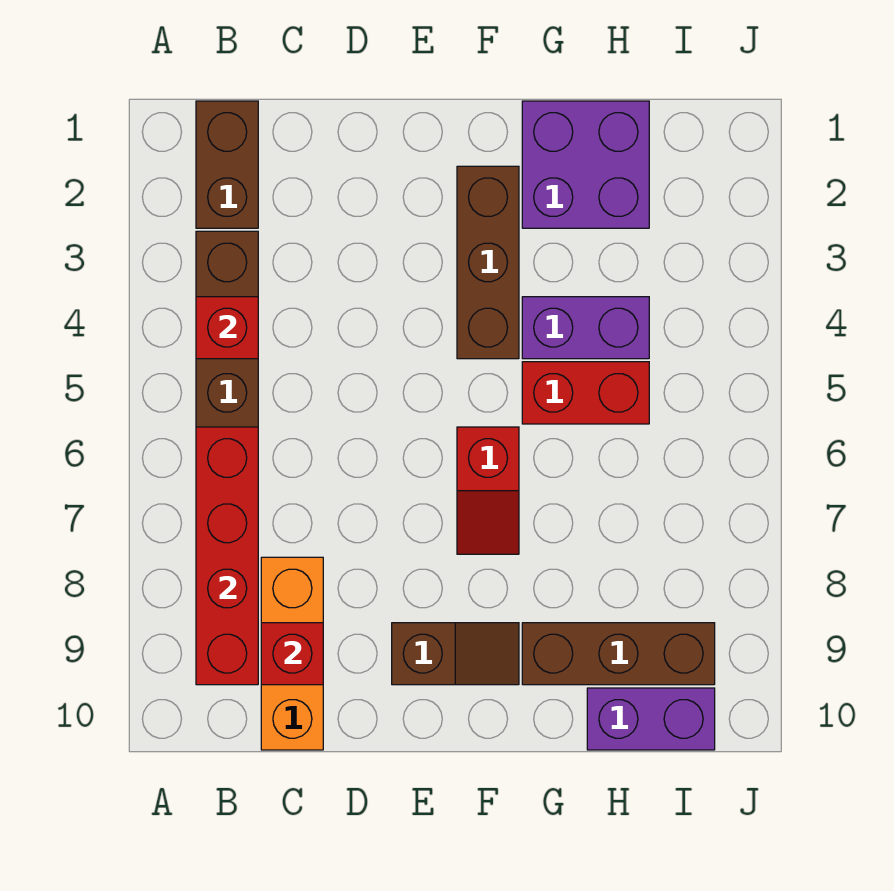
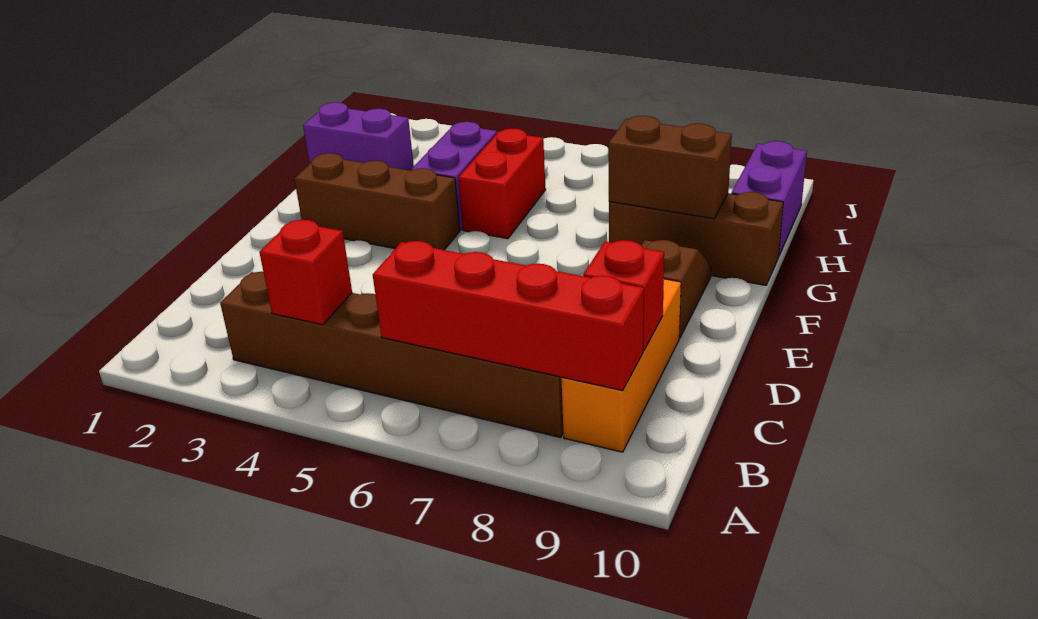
brown 1x2 brick [196,101,258,228] -> brown 1x2 brick moved to [608,116,732,219]
orange 1x3 brick [261,557,323,750] -> orange 1x3 brick turned to [561,279,681,452]
red 1x2 slope [457,427,519,554] -> none
purple 2x2 brick [522,101,649,228] -> purple 1x2 brick [303,102,414,171]
brown 1x3 brick [522,623,715,685] -> brown 1x3 brick turned to [609,192,783,285]

